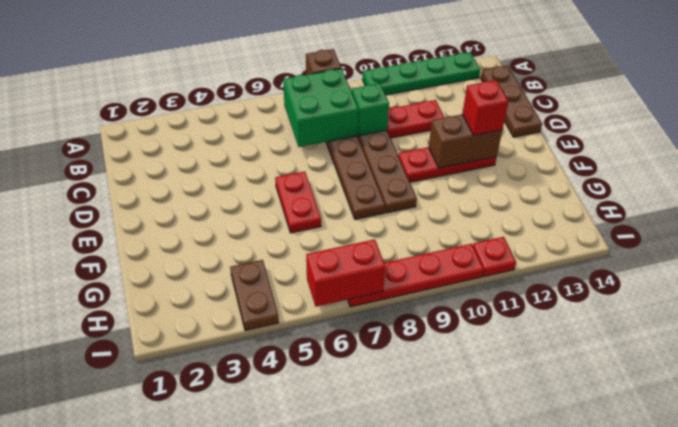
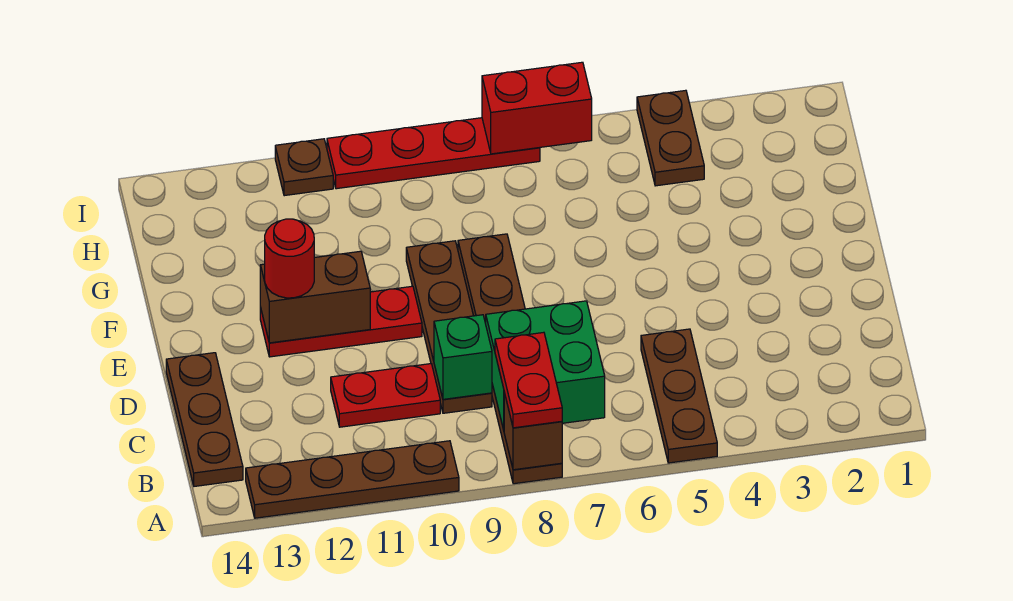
none -> brown 1x3 plate [641,329,717,463]
green 1x4 plate [362,52,480,95] -> brown 1x4 plate [246,441,459,518]
red 1x2 plate [275,172,321,233] -> red 1x2 plate moved to [495,332,562,428]
red 1x1 brick [462,80,509,135] -> red 1x1 round brick [265,219,314,298]
red 1x1 plate [473,237,516,277] -> brown 1x1 plate [275,139,333,196]

